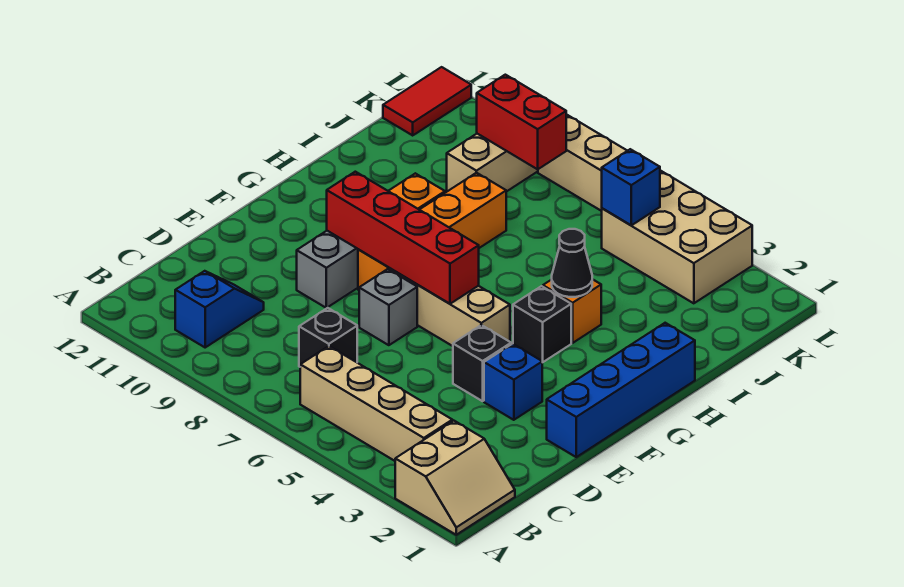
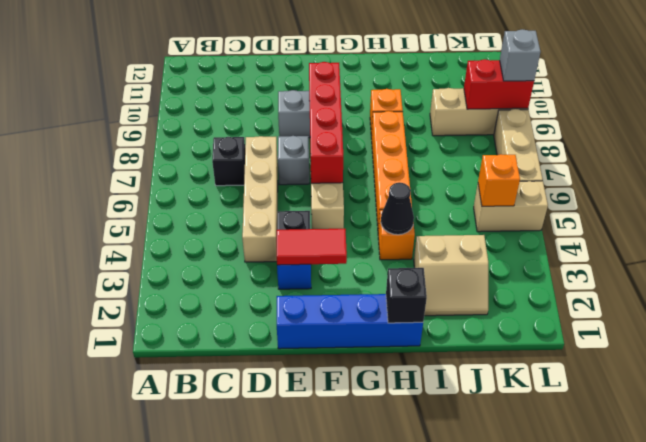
tan 2x2 slope [395,421,515,535] -> tan 2x2 slope moved to [414,235,488,316]
tan 1x4 brick [300,346,452,461] -> tan 1x4 brick moved to [242,136,278,262]
blue 1x2 slope [175,271,264,347] -> none
orange 1x4 brick [358,173,506,290] -> orange 1x4 brick turned to [371,111,412,228]
black 1x1 brick [513,286,571,362] -> black 1x1 brick moved to [386,268,427,323]
tan 2x3 brick [602,170,752,303] -> tan 1x2 brick [474,181,548,232]
blue 1x1 brick [602,149,660,225] -> orange 1x1 brick [478,154,520,206]
red 1x2 brick [477,75,566,169] -> red 1x2 brick turned to [464,59,534,109]
red 1x2 tile [383,67,471,135] -> red 1x2 tile moved to [276,229,347,265]
none -> grey 1x1 brick [500,29,540,81]

